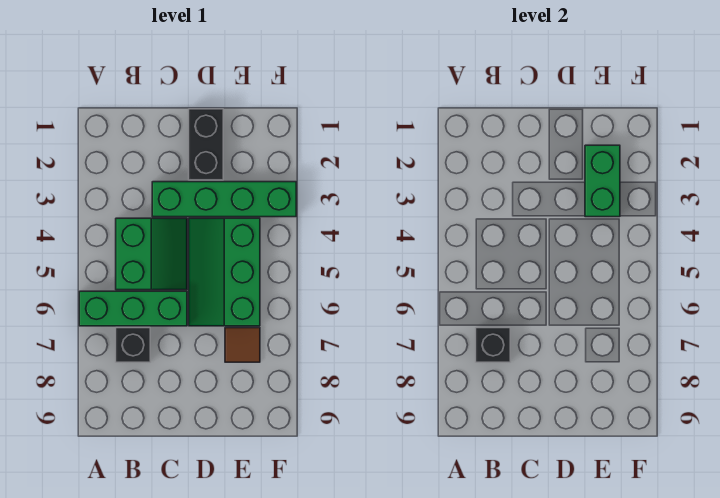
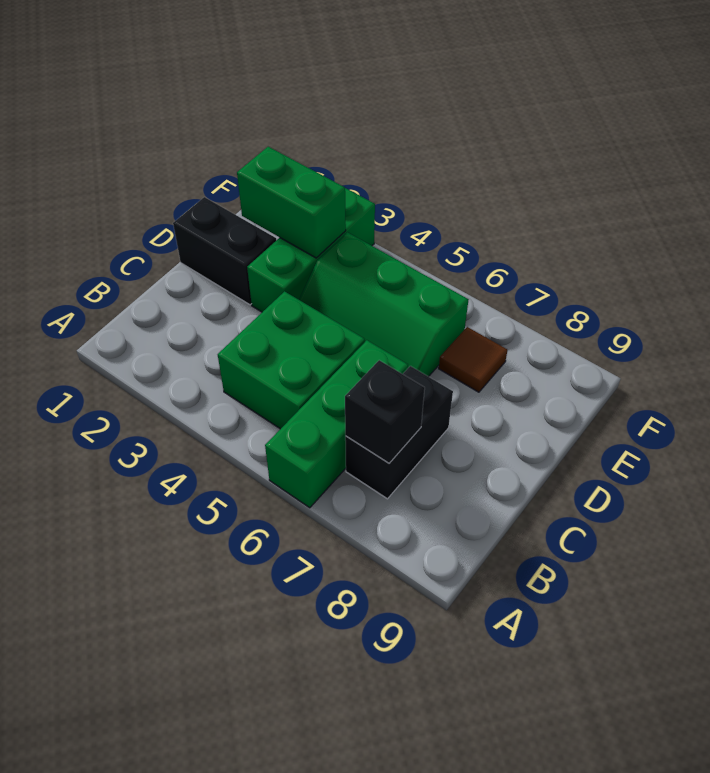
green 2x2 slope [116,218,187,290] -> green 2x2 brick [218,291,365,429]
black 1x1 brick [116,328,150,362] -> black 1x2 brick [345,366,453,499]
green 1x4 brick [152,182,296,217] -> green 1x3 brick [247,188,375,312]

